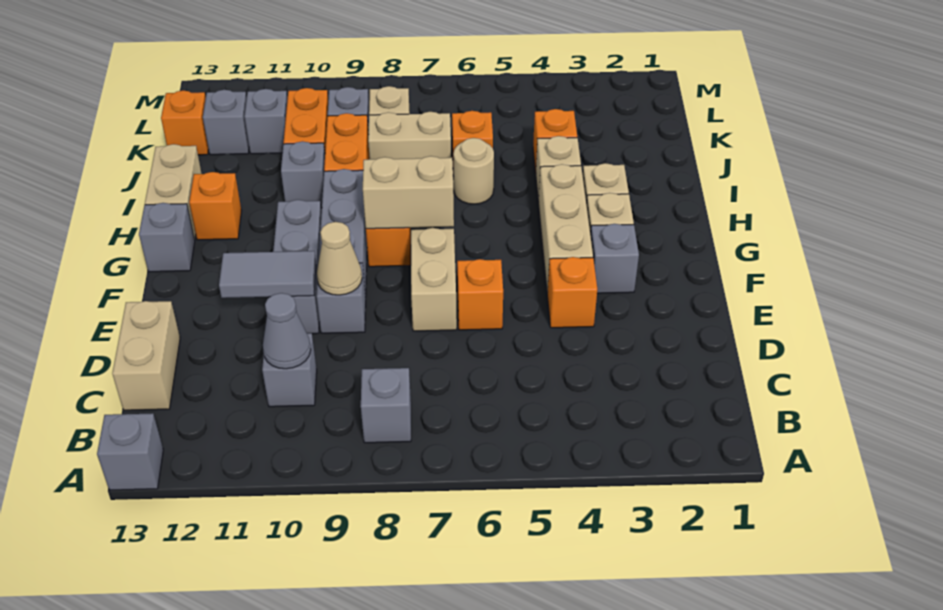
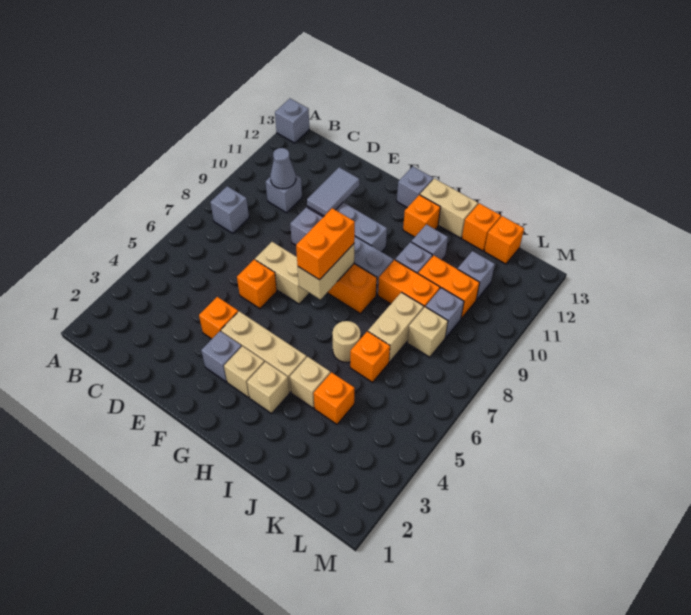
tan 1x2 brick [112,301,180,410] -> none
tan 1x1 cone [317,222,362,295] -> none
none -> orange 1x2 brick [296,208,355,280]
none -> orange 1x1 brick [462,203,501,251]
grey 1x1 brick [203,90,249,155] -> grey 1x1 brick moved to [411,224,448,260]

